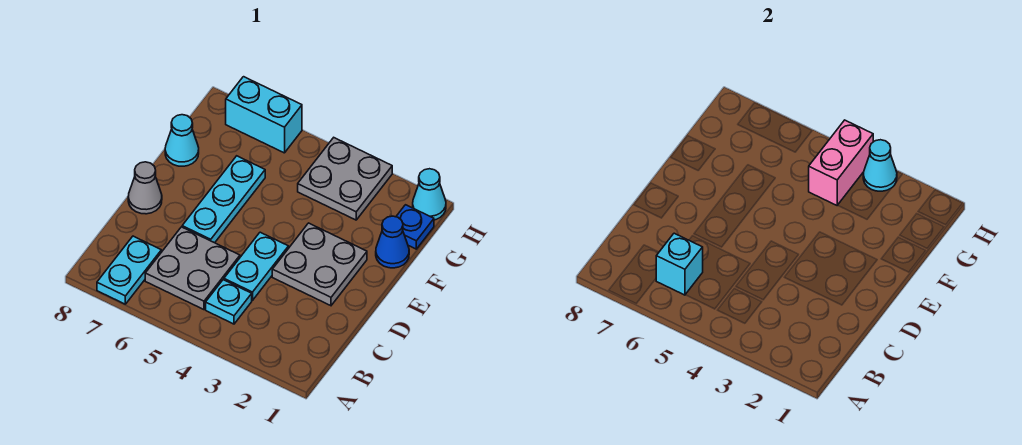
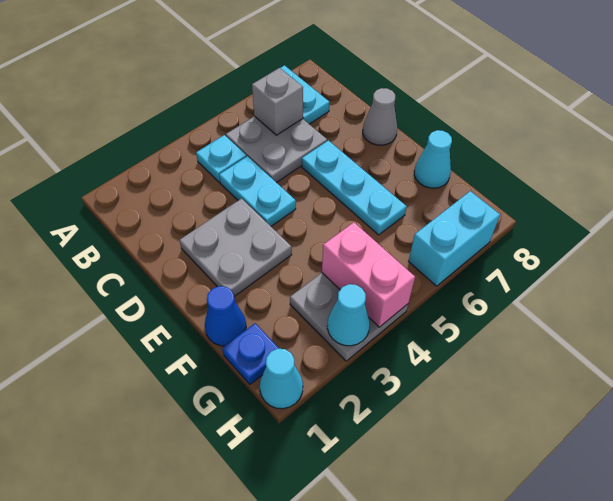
cyan 1x1 brick [656,233,703,295] -> grey 1x1 brick [252,68,303,135]

